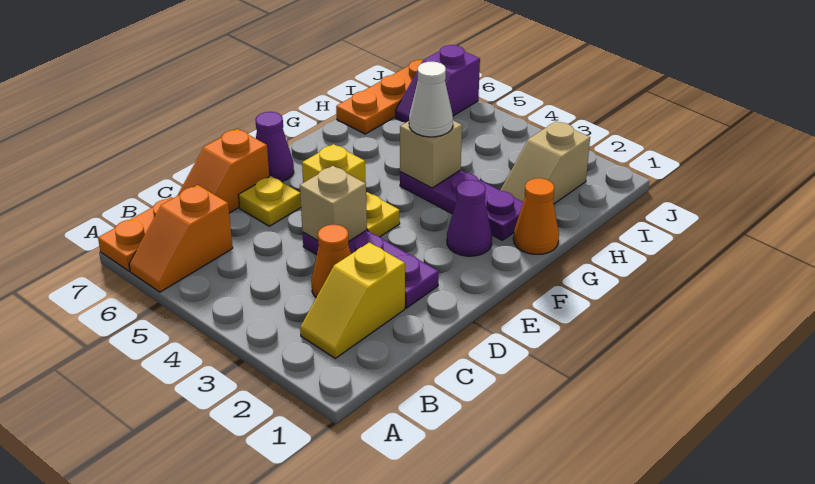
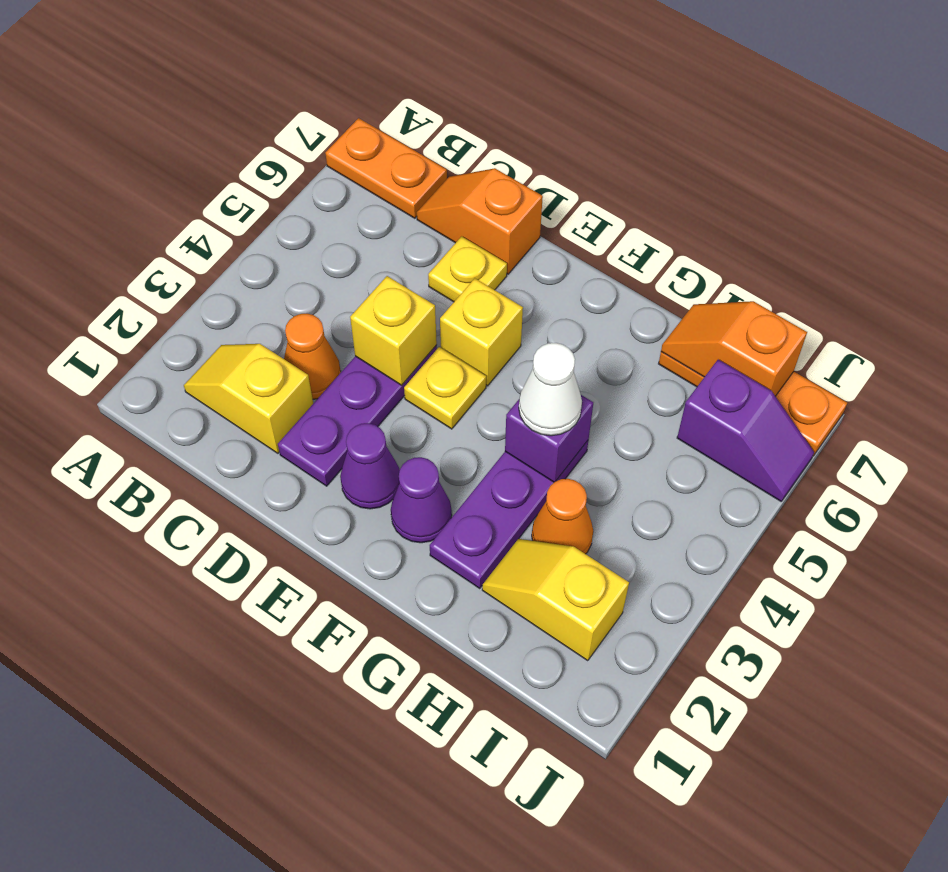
orange 1x2 slope [129,185,233,292] -> orange 1x2 slope moved to [661,301,807,396]
tan 1x1 brick [300,166,367,241] -> yellow 1x1 brick [350,276,437,385]
purple 1x1 cone [256,112,294,182] -> purple 1x1 cone moved to [340,423,400,509]
orange 1x1 cone [513,178,559,254] -> orange 1x1 cone moved to [532,479,593,554]
tan 1x1 brick [400,121,462,188] -> purple 1x1 brick [505,395,593,482]
tan 1x2 slope [500,121,590,204] -> yellow 1x2 slope [482,539,629,661]
purple 1x2 slope [396,45,480,123] -> purple 1x2 slope turned to [677,360,814,502]

